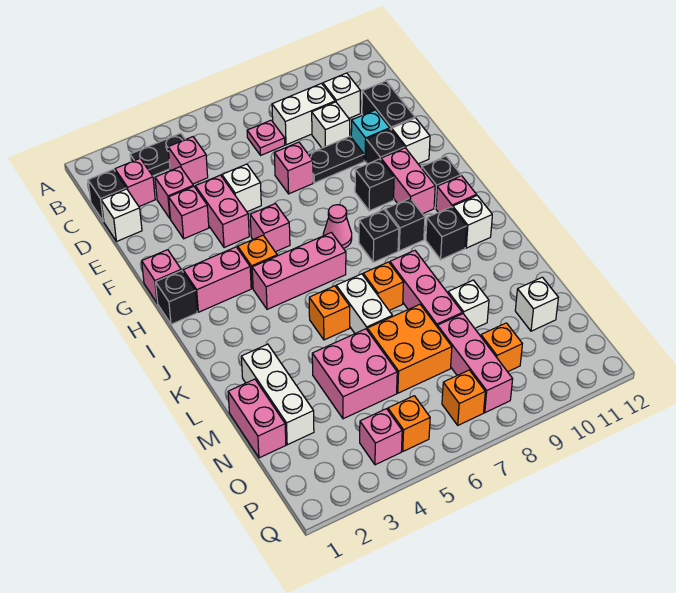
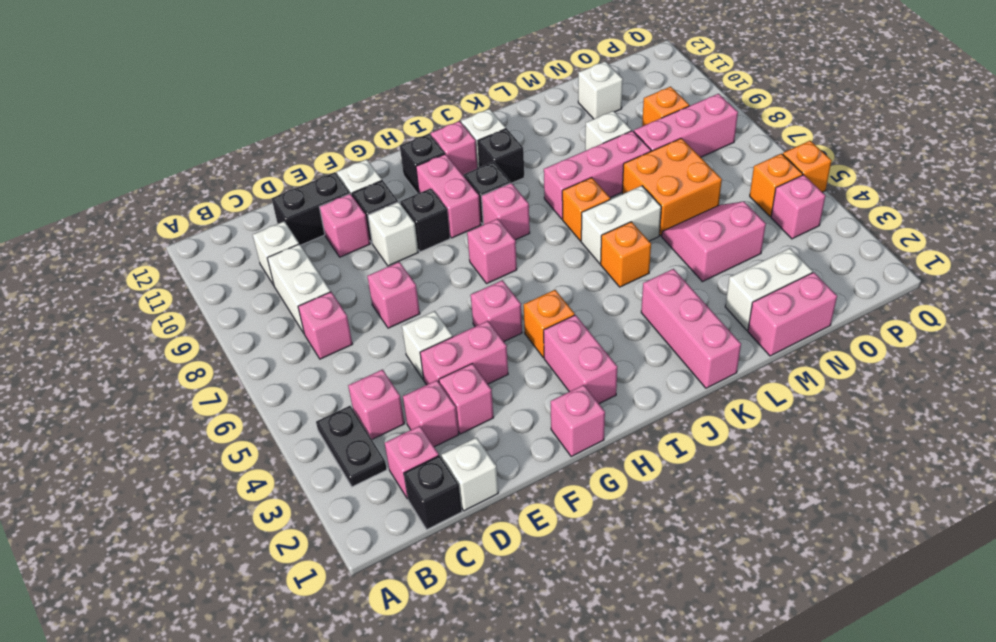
pink 1x1 plate [247,120,285,155] -> pink 1x1 brick [298,292,352,359]
white 1x1 brick [312,102,350,148] -> white 1x1 brick moved to [368,202,418,266]
black 1x2 plate [308,137,364,183] -> none
cyan 1x1 brick [351,110,390,161] -> pink 1x1 brick [320,194,370,257]
pink 1x2 brick [381,148,435,214] -> pink 1x2 brick turned to [416,154,481,238]
black 1x1 brick [156,270,197,324] -> none
pink 1x1 cone [323,205,352,249] -> pink 1x1 brick [467,219,517,283]
pink 1x3 brick [252,233,346,309] -> pink 1x3 brick moved to [641,269,741,388]
black 1x1 brick [359,210,399,262] -> pink 1x1 brick [481,183,530,240]
white 1x3 brick [241,344,314,445] -> white 1x2 brick [725,248,813,330]
pink 2x2 brick [312,329,397,419] -> pink 2x2 slope [662,202,766,282]
orange 1x1 brick [442,370,485,425] -> orange 1x1 brick moved to [783,141,832,192]

